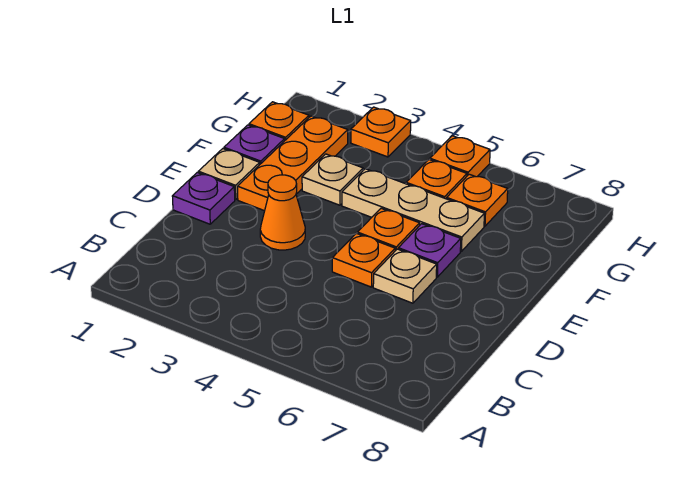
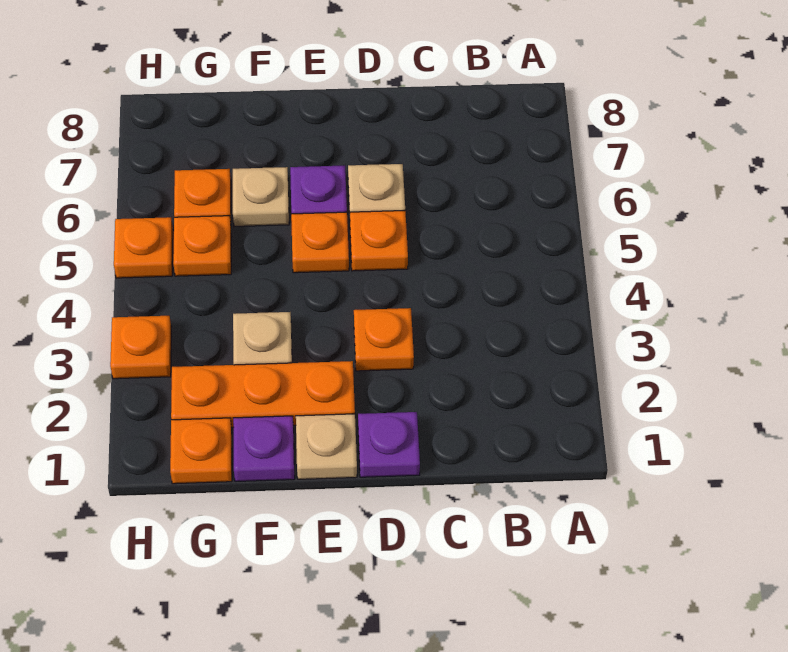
orange 1x1 cone [260,175,305,250] -> orange 1x1 plate [354,308,414,371]
tan 1x3 plate [342,169,484,251] -> tan 1x1 plate [233,167,289,226]

